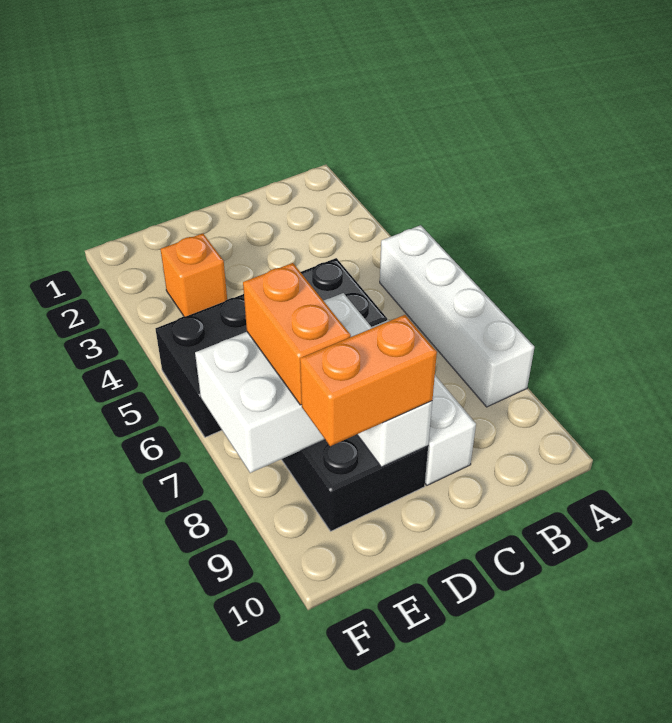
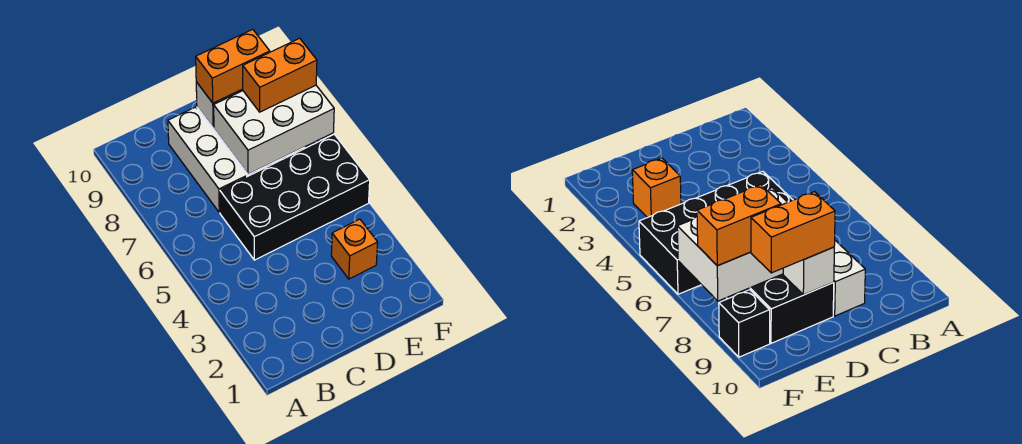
white 1x4 brick [380,225,534,407] -> none
orange 1x2 brick [243,263,351,405] -> orange 1x2 brick turned to [243,38,317,112]
none -> black 1x1 brick [719,290,770,357]

